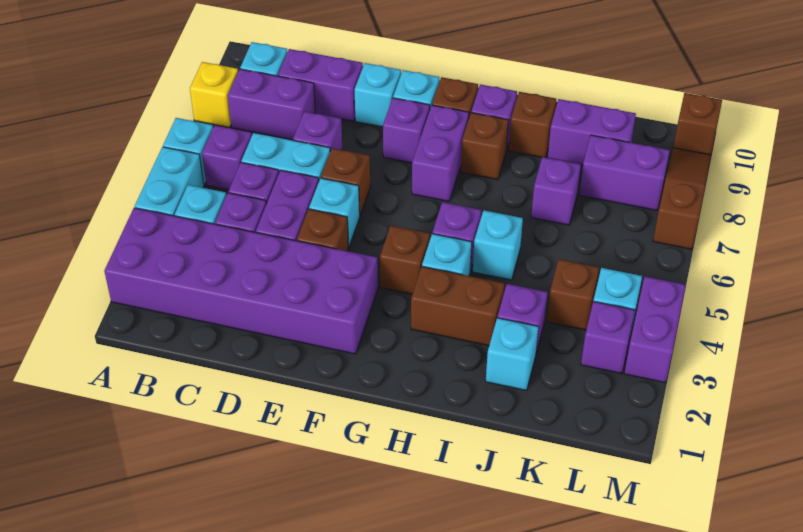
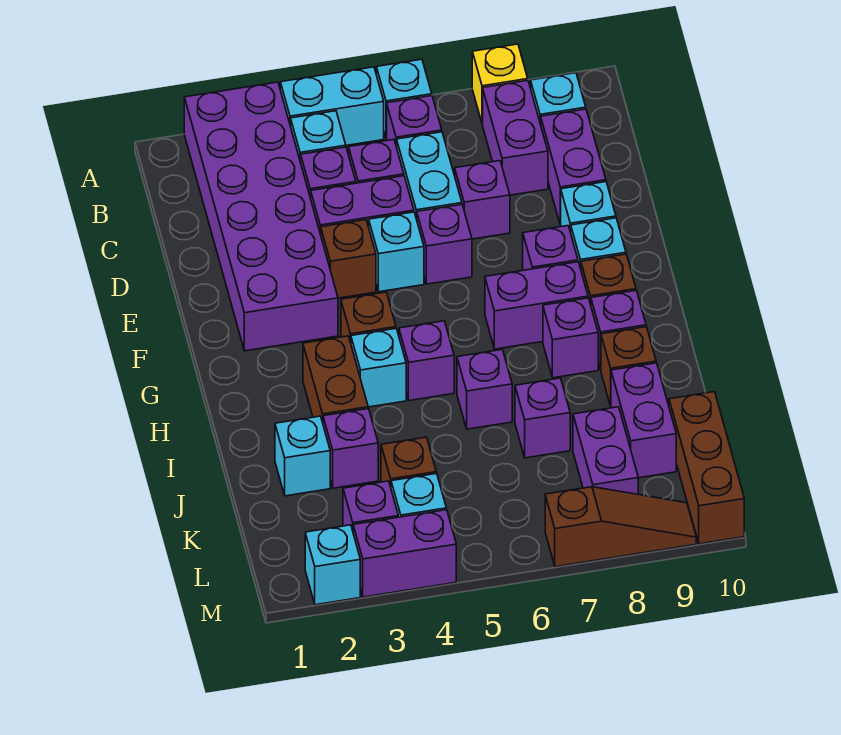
brown 1x1 brick [321,148,370,215] -> purple 1x1 brick [417,204,472,284]
brown 1x1 brick [461,113,509,180] -> purple 1x1 brick [543,298,598,378]
cyan 1x1 brick [473,210,523,280] -> cyan 1x1 brick moved to [305,525,360,605]
none -> purple 1x1 brick [457,350,512,429]
brown 1x1 brick [673,93,722,155] -> brown 1x3 brick [669,392,744,544]

